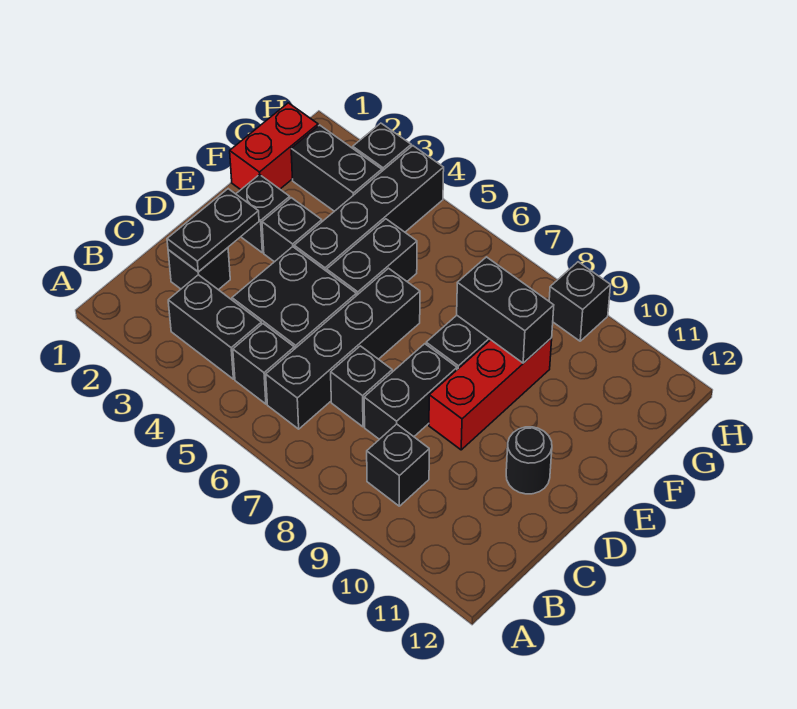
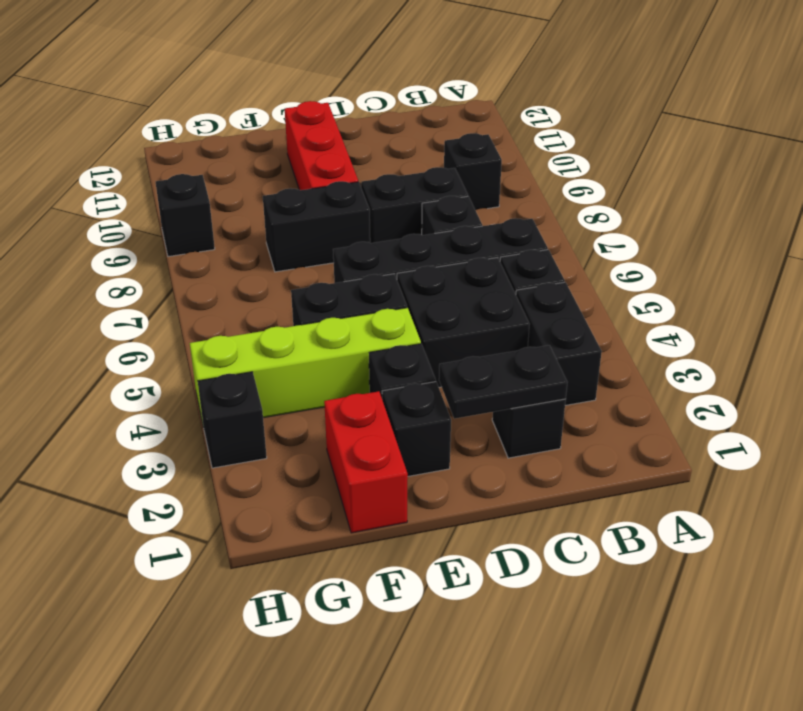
red 1x3 brick [429,338,552,450] -> red 1x3 brick turned to [285,101,358,190]
black 1x1 round brick [506,427,552,494] -> none
black 1x4 brick [294,146,444,271] -> lime 1x4 brick [190,308,421,427]
red 1x2 brick [230,103,318,190] -> red 1x2 brick turned to [324,391,408,533]
black 1x2 brick [457,257,554,363] -> none
black 1x2 brick [291,125,382,211] -> none

